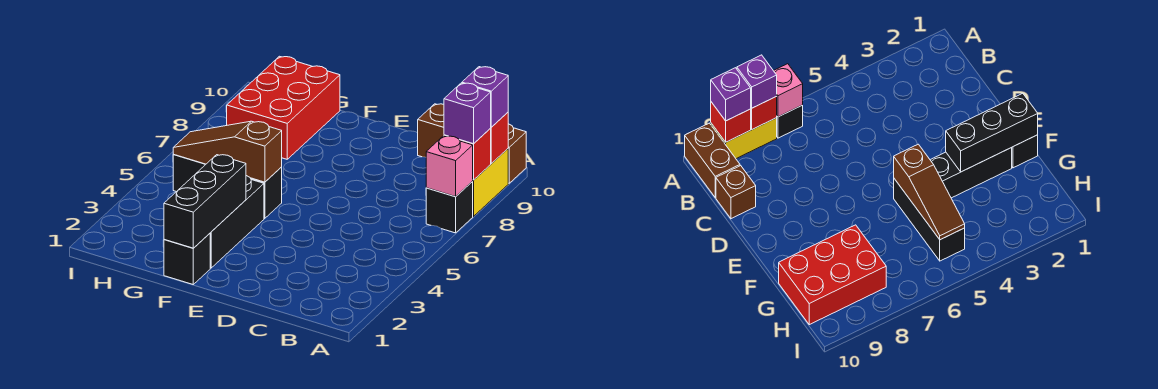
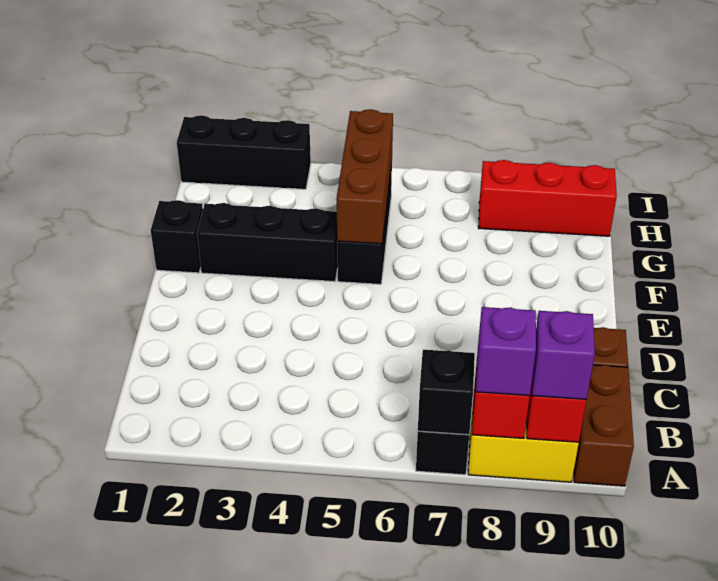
pink 1x1 brick [426,136,473,197] -> black 1x1 brick [418,350,475,435]
black 1x3 brick [164,155,246,248] -> black 1x3 brick moved to [177,115,311,189]
brown 1x3 slope [173,121,282,182] -> brown 1x3 brick [336,109,393,244]
red 2x3 brick [227,56,340,159] -> red 1x3 brick [478,160,617,236]

